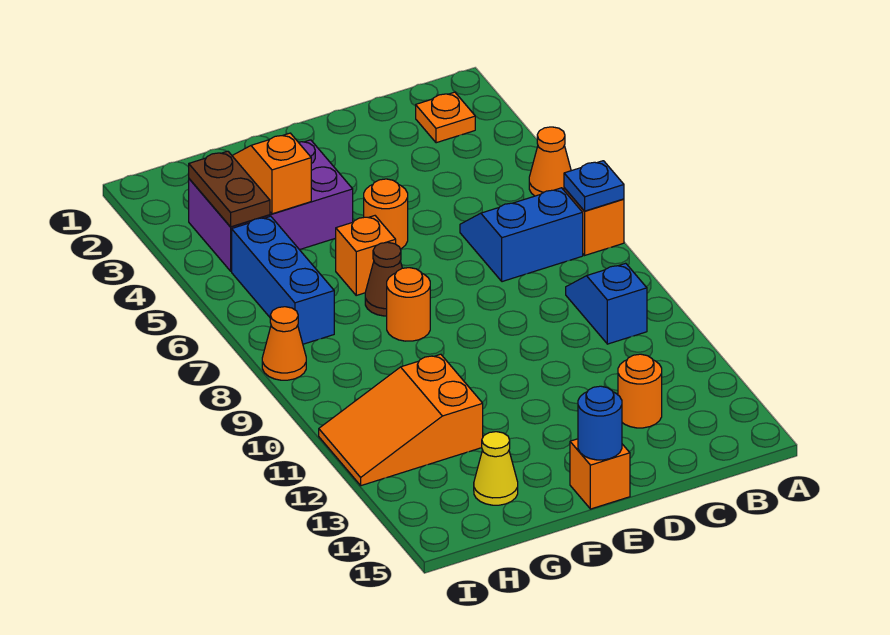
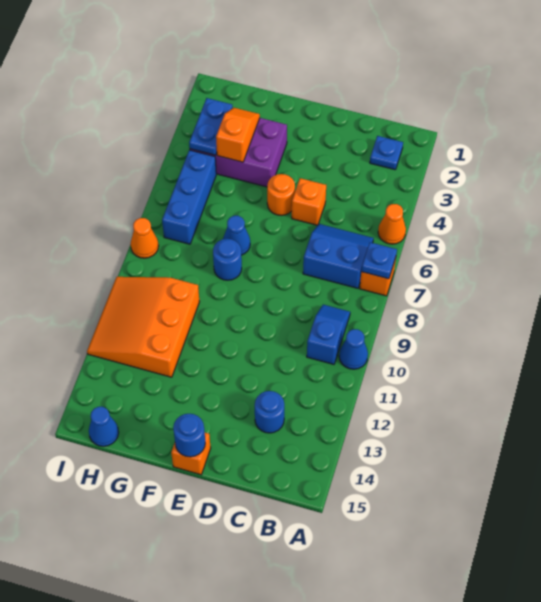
none -> blue 1x1 cone [339,329,368,369]
orange 1x1 plate [416,92,475,143] -> blue 1x1 plate [370,136,403,170]
orange 1x1 round brick [618,354,662,428] -> blue 1x1 round brick [255,391,284,433]
orange 1x1 brick [335,216,396,295] -> orange 1x1 brick moved to [292,178,326,225]
brown 1x1 cone [365,242,402,316] -> blue 1x1 cone [223,216,250,255]
orange 1x1 round brick [387,268,430,341] -> blue 1x1 round brick [213,239,242,280]
orange 2x3 slope [319,354,483,486] -> orange 3x3 slope [87,277,199,377]
yellow 1x1 cone [474,432,518,505] -> none
brown 1x2 plate [189,151,270,227] -> blue 1x2 plate [189,98,233,155]
none -> blue 1x1 cone [89,407,119,446]

